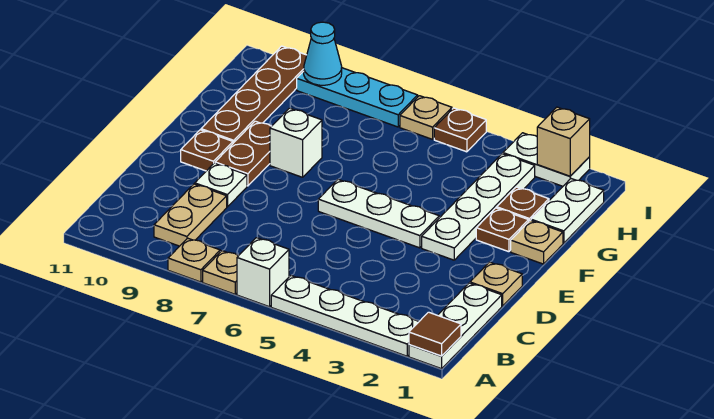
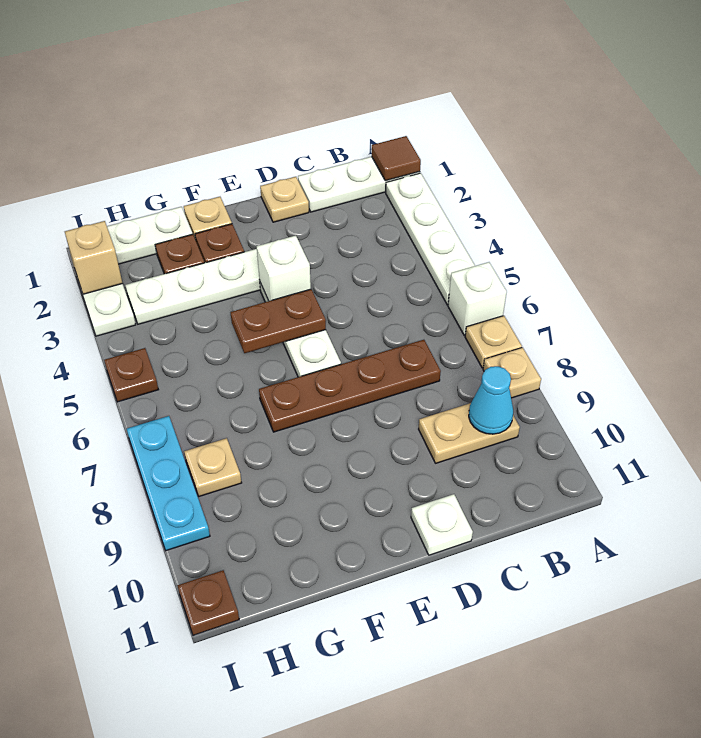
white 1x1 plate [195,163,247,207] -> white 1x1 plate moved to [411,494,473,555]
brown 1x2 plate [215,121,271,186] -> brown 1x2 plate moved to [230,289,326,353]
brown 1x1 plate [181,130,233,171] -> brown 1x1 plate moved to [178,570,239,635]
white 1x1 brick [270,108,322,177] -> white 1x1 brick moved to [257,236,311,301]
brown 1x4 plate [201,46,307,143] -> brown 1x4 plate moved to [259,340,441,432]
tan 1x1 plate [400,96,452,139] -> tan 1x1 plate moved to [184,438,242,496]
cyan 1x1 cone [304,22,342,85] -> cyan 1x1 cone moved to [469,366,513,434]

